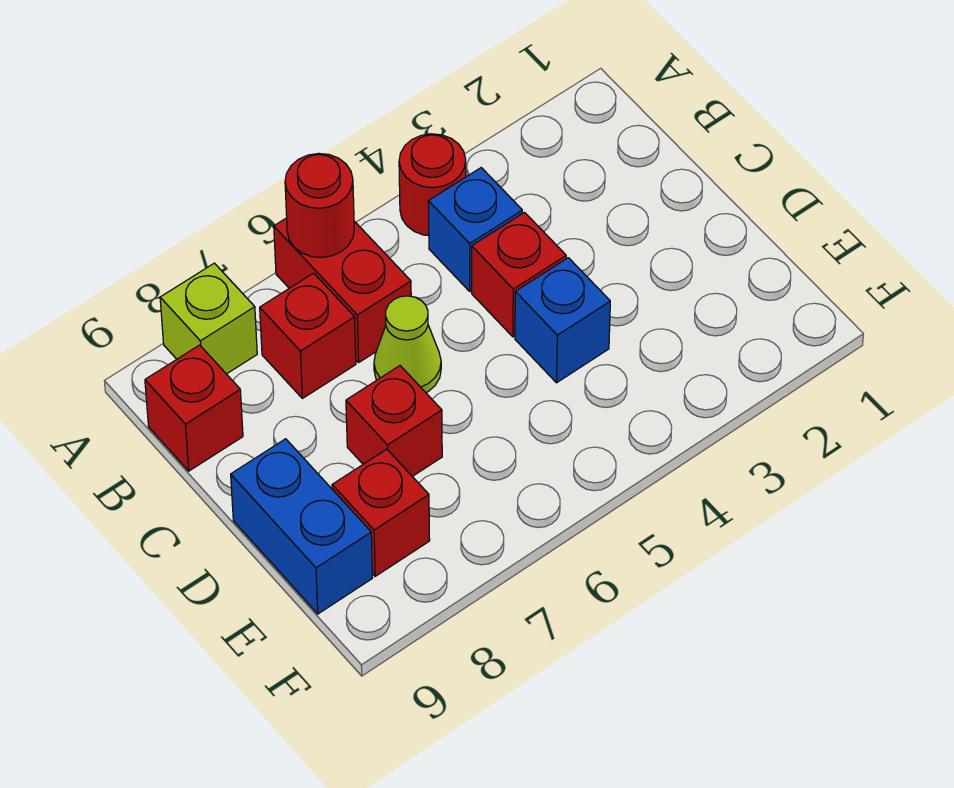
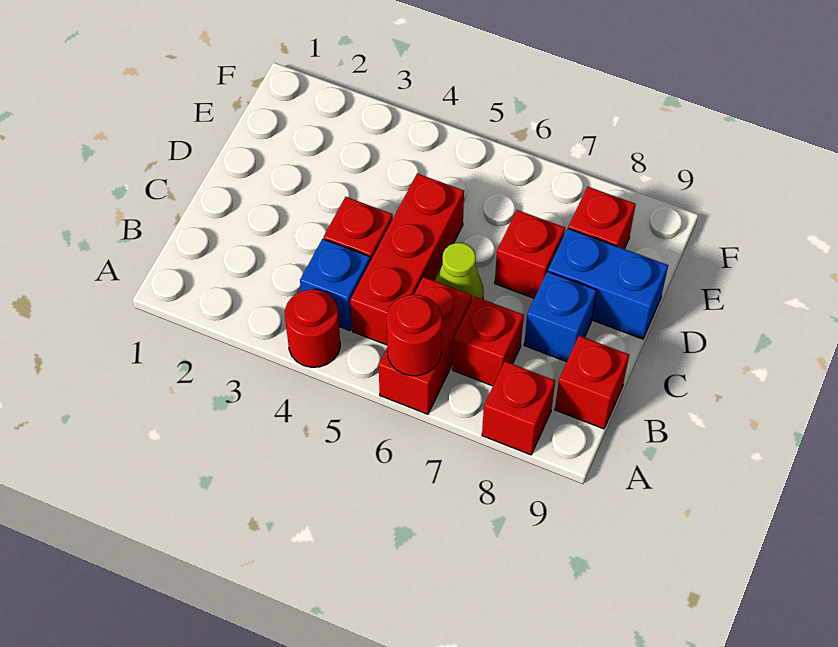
lime 1x1 brick [160,263,257,374] -> red 1x1 brick [482,361,555,455]
none -> red 1x3 brick [351,173,464,345]
blue 1x1 brick [515,258,610,383] -> blue 1x1 brick moved to [524,272,597,362]
blue 1x2 brick [231,439,372,614] -> blue 1x2 brick turned to [548,229,668,339]

